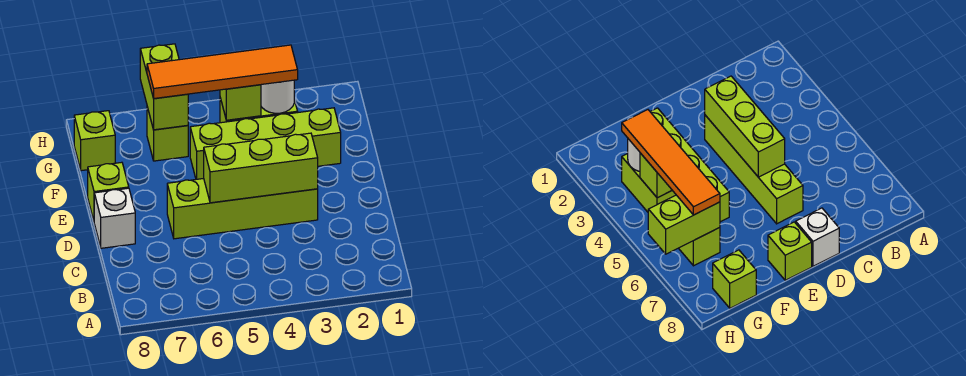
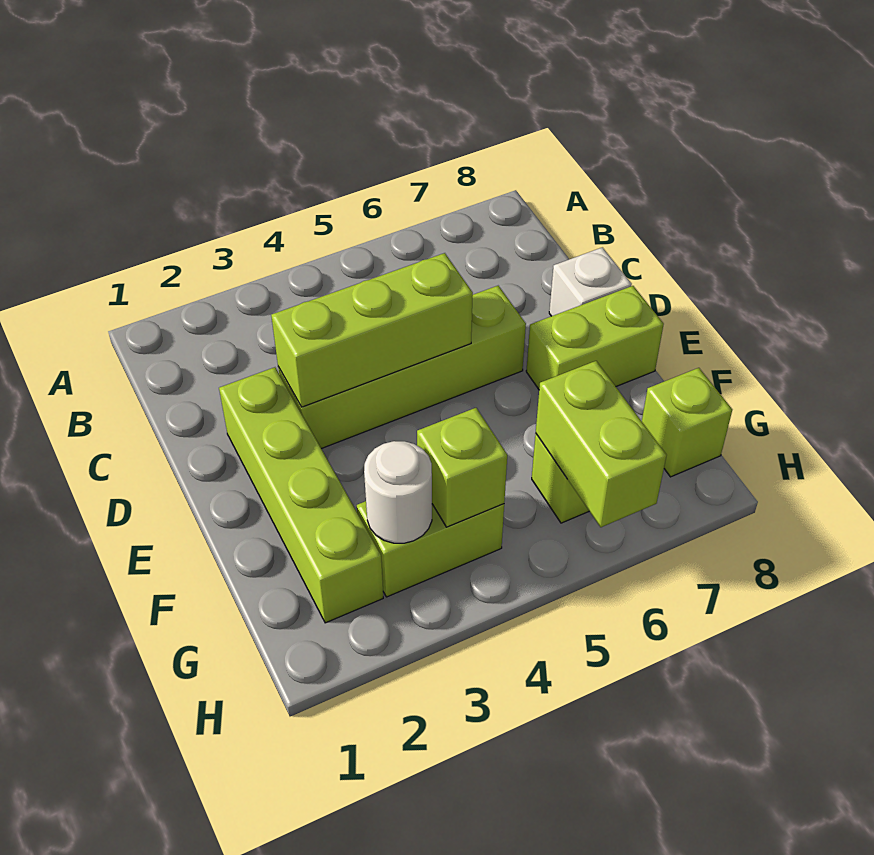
lime 1x1 brick [88,162,129,220] -> lime 1x2 brick [526,286,664,389]
lime 1x4 brick [190,108,341,179] -> lime 1x4 brick turned to [219,367,383,623]
orange 1x4 tile [147,45,298,99] -> none

